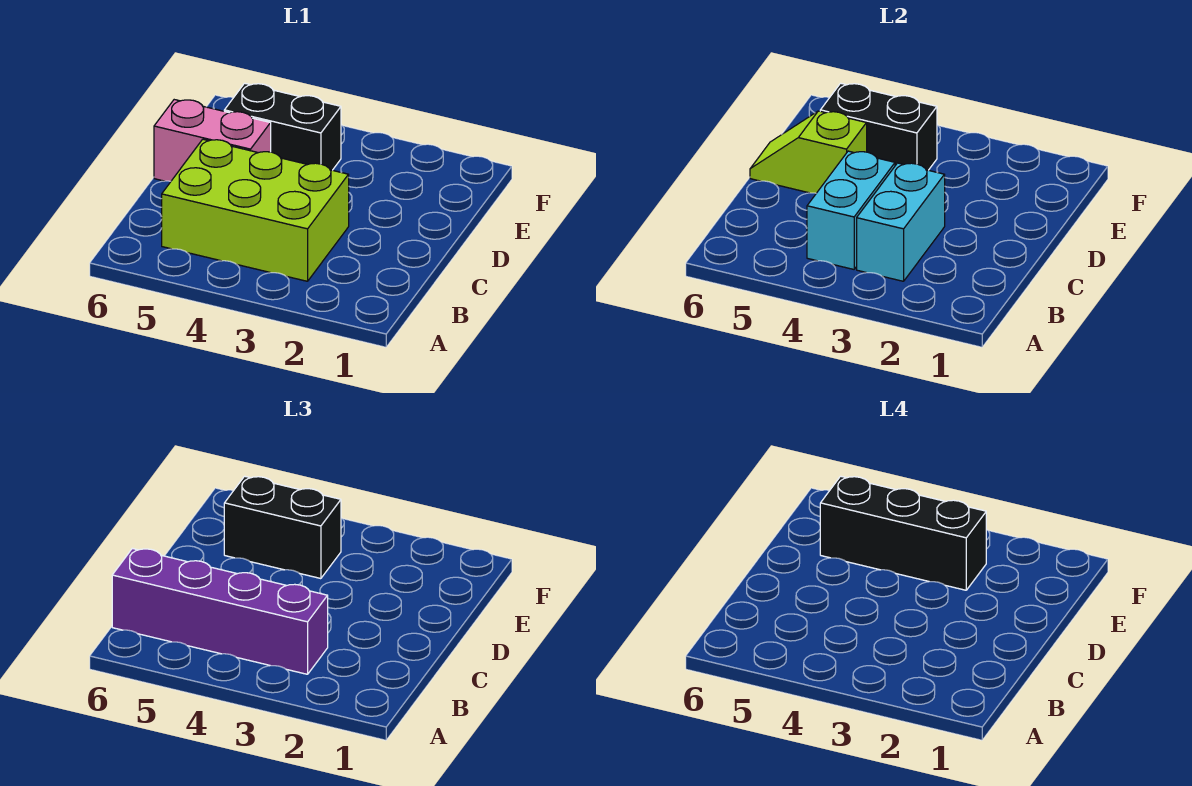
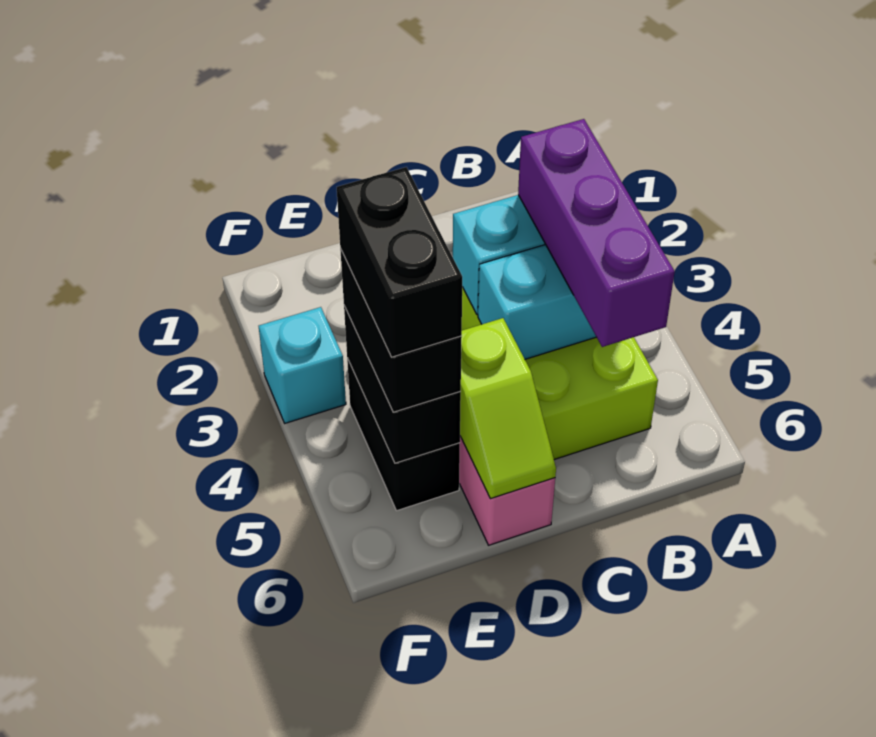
purple 1x4 brick [112,548,328,674] -> purple 1x3 brick [518,119,675,347]
black 1x3 brick [820,476,986,590] -> black 1x2 brick [337,167,462,357]
none -> cyan 1x1 brick [259,307,346,423]

